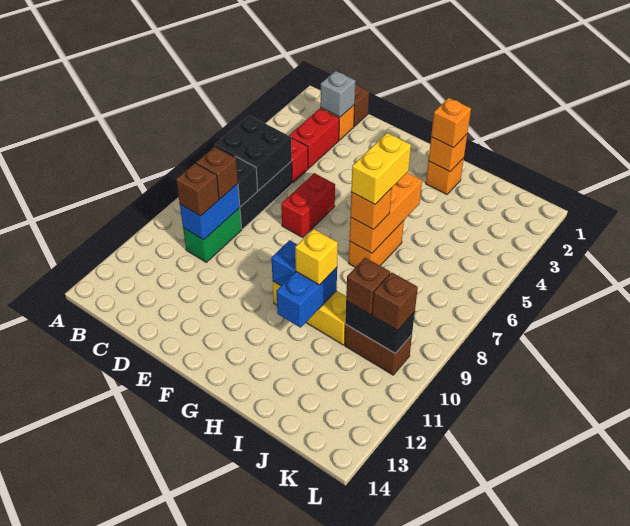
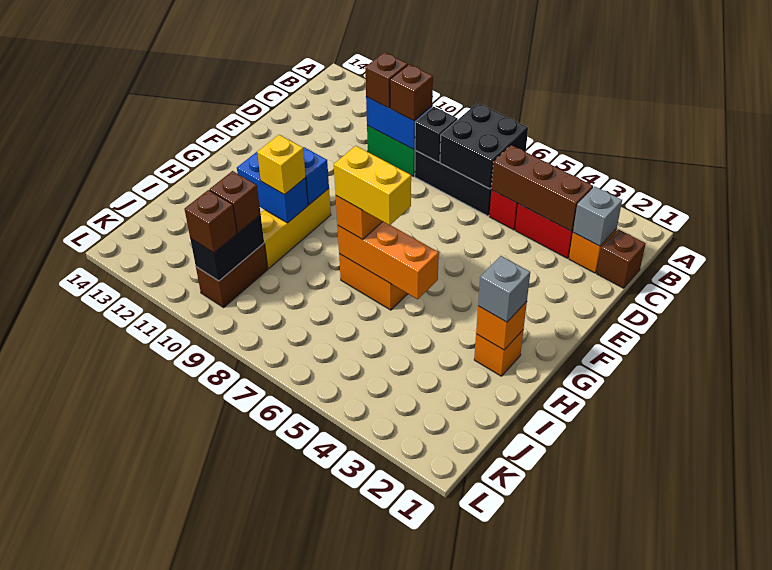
none -> brown 1x3 brick [491,145,593,231]
red 1x2 brick [281,173,335,237] -> none
orange 1x1 brick [431,98,471,148] -> grey 1x1 brick [478,256,530,322]

